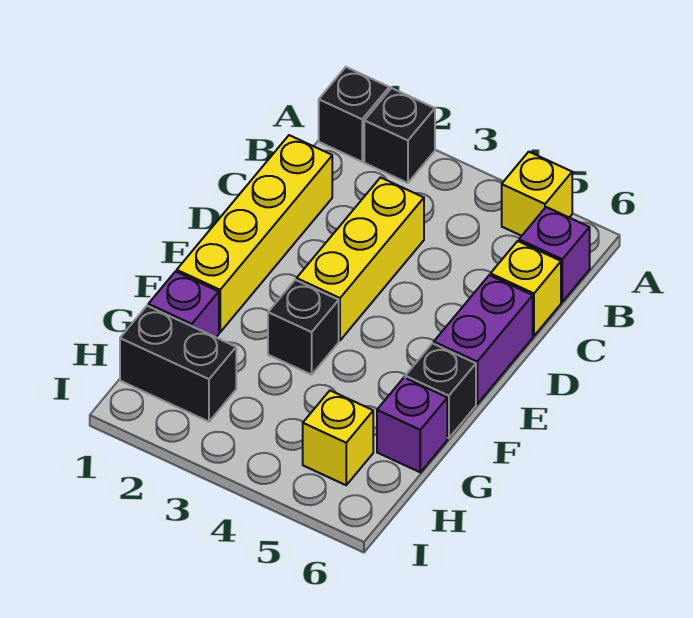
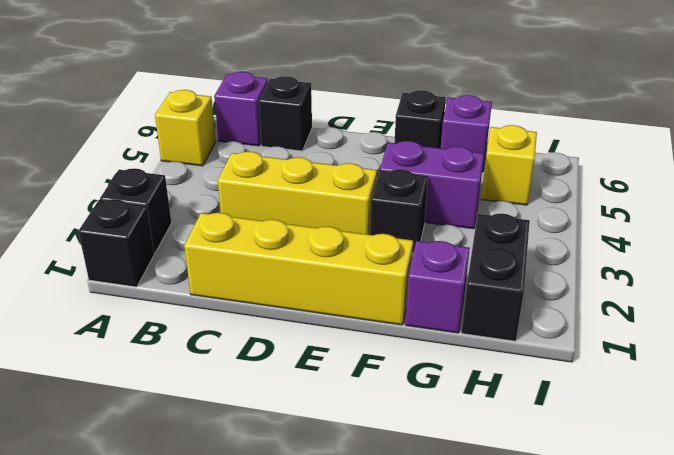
yellow 1x1 brick [491,241,561,336] -> black 1x1 brick [259,76,312,151]
purple 1x2 brick [434,275,533,404] -> purple 1x2 brick moved to [380,141,484,229]

